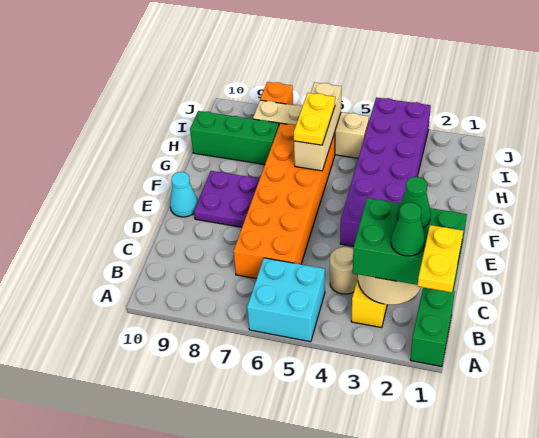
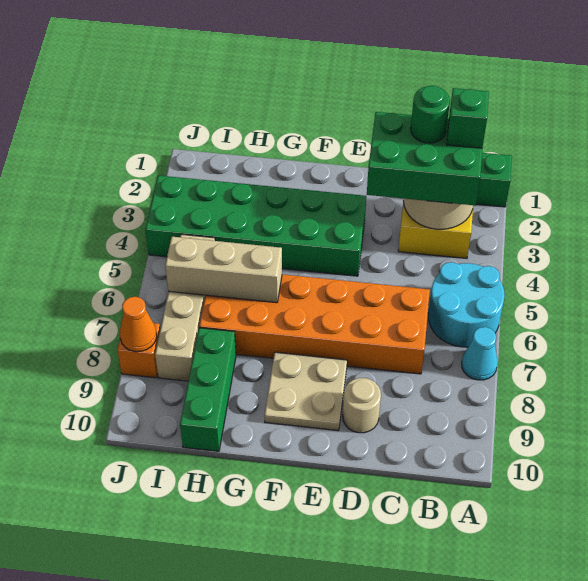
yellow 1x2 plate [418,225,463,292] -> none
cyan 2x2 brick [247,258,325,342] -> cyan 2x2 round brick [428,262,505,347]
green 2x3 brick [353,198,467,291] -> green 2x3 brick turned to [367,112,482,206]
green 1x1 cone [391,202,425,256] -> green 1x1 brick [447,88,489,148]
green 1x1 cone [397,177,431,228] -> green 1x1 round brick [411,86,450,143]
tan 1x1 round brick [330,247,358,294] -> tan 1x1 round brick moved to [343,378,381,433]
purple 2x6 brick [340,97,431,246] -> green 2x6 brick [145,175,366,276]
purple 2x2 plate [194,171,260,227] -> tan 2x2 plate [264,352,347,431]
cyan 1x1 cone [170,172,198,217] -> cyan 1x1 cone moved to [462,327,498,380]
yellow 1x2 plate [294,93,335,145] -> none
none -> orange 1x1 cone [120,297,157,352]

